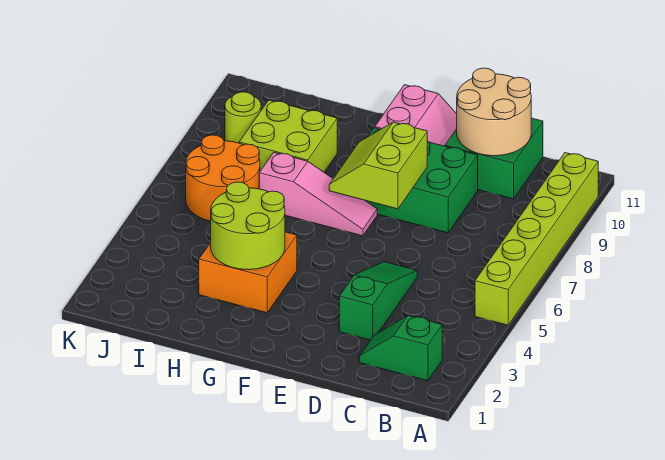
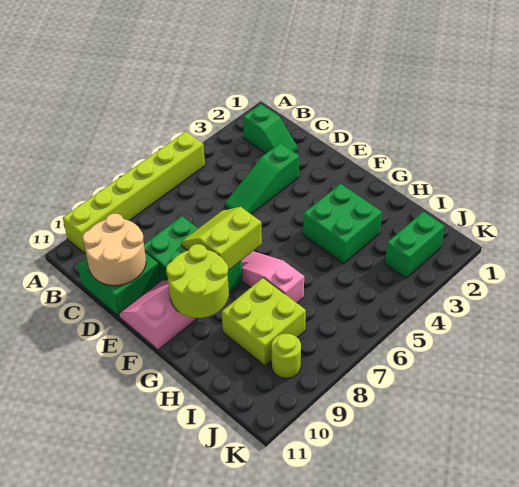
lime 2x2 slope [329,122,427,209] -> lime 2x2 slope turned to [181,207,262,271]
orange 2x2 brick [199,232,297,313] -> green 2x2 brick [303,184,382,264]
lime 2x2 round brick [211,182,285,270] -> lime 2x2 round brick moved to [166,244,229,318]
orange 2x2 round brick [186,135,260,221] -> none
none -> green 1x2 brick [385,212,445,279]

